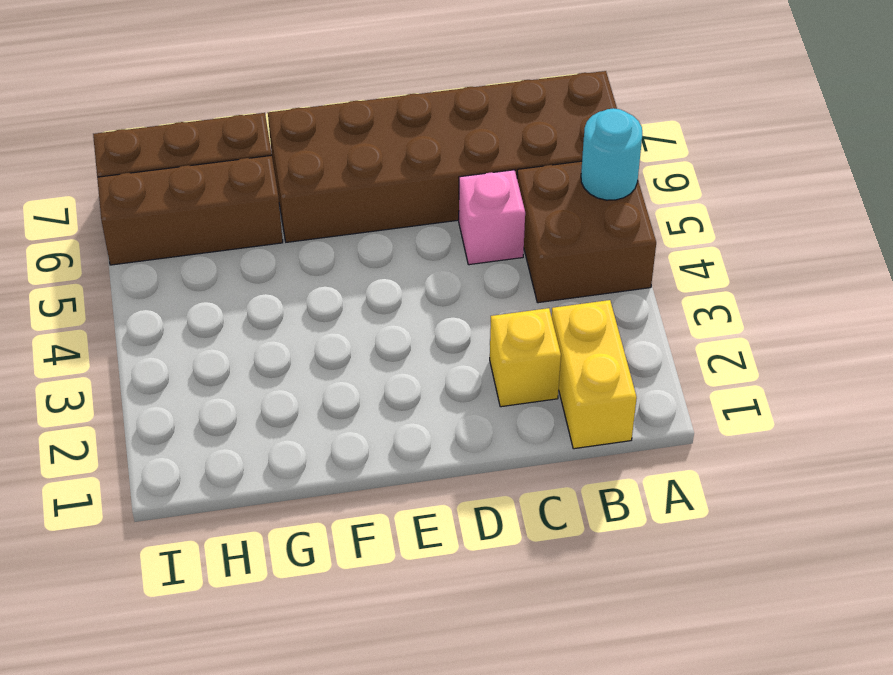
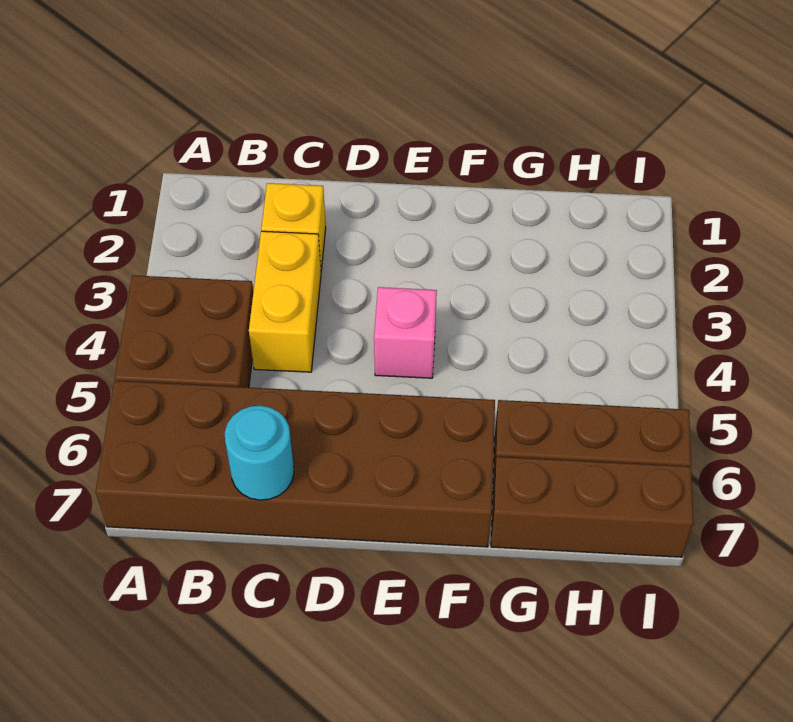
cyan 1x1 round brick [581,108,642,200] -> cyan 1x1 round brick moved to [225,405,294,500]
yellow 1x2 brick [552,300,637,449] -> yellow 1x2 brick moved to [249,231,321,372]
pink 1x1 brick [459,170,525,265] -> pink 1x1 brick moved to [374,287,437,378]

